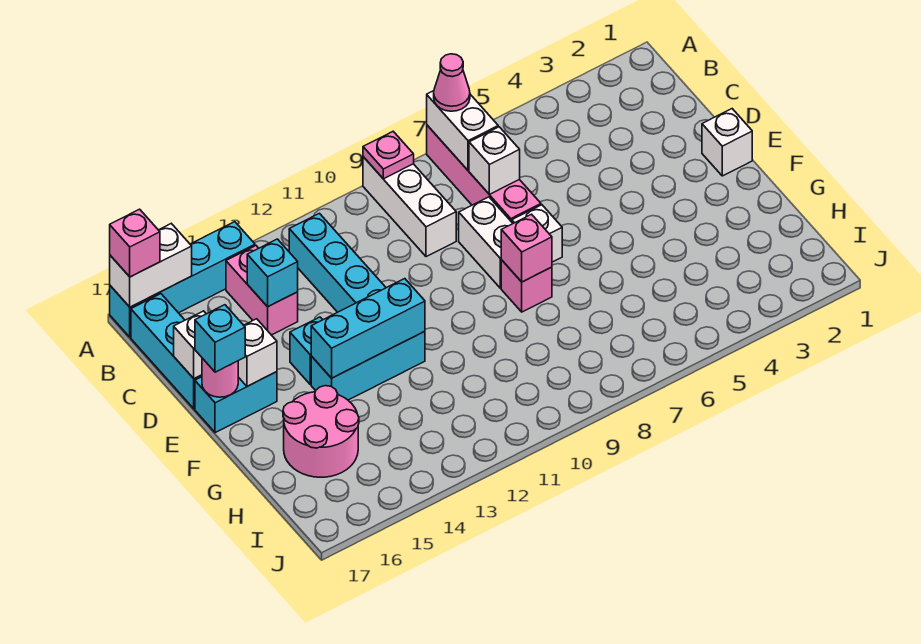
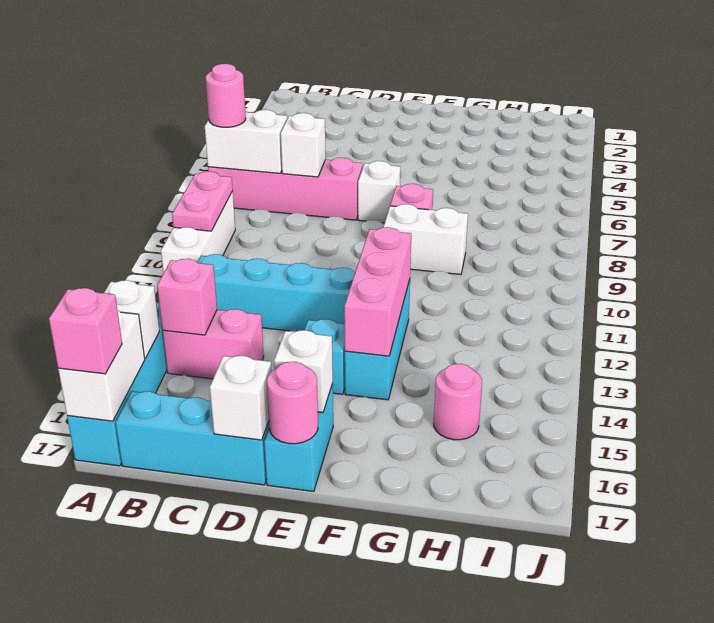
pink 1x1 cone [434,54,470,111] -> pink 1x1 round brick [206,64,246,127]
white 1x3 brick [363,157,456,257] -> white 1x3 brick turned to [161,191,235,273]
pink 1x1 plate [363,132,414,179] -> pink 1x2 plate [172,171,233,231]
cyan 1x1 brick [247,239,298,307] -> none
white 1x2 brick [459,197,513,288] -> white 1x2 brick moved to [384,204,468,275]
white 1x1 brick [702,109,752,176] -> white 1x1 brick moved to [104,280,160,358]
cyan 1x1 brick [195,305,245,372] -> none
pink 1x1 brick [501,214,552,282] -> pink 1x1 brick moved to [157,259,217,335]
cyan 1x3 brick [311,279,425,378] -> pink 1x3 brick [344,227,411,356]
pink 2x2 round brick [283,386,359,477] -> pink 1x1 round brick [434,364,482,440]

